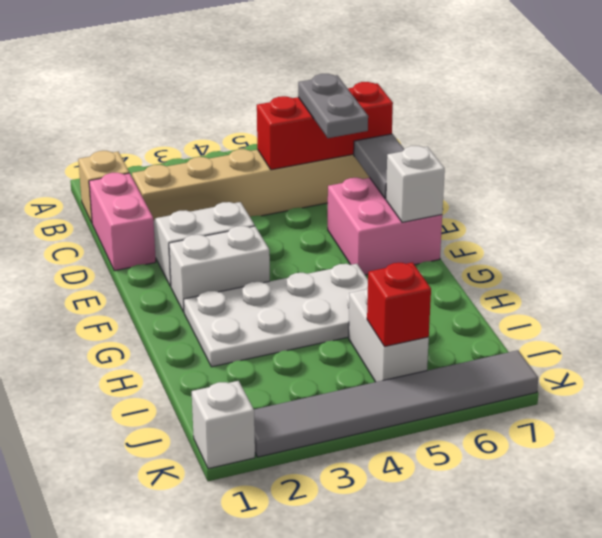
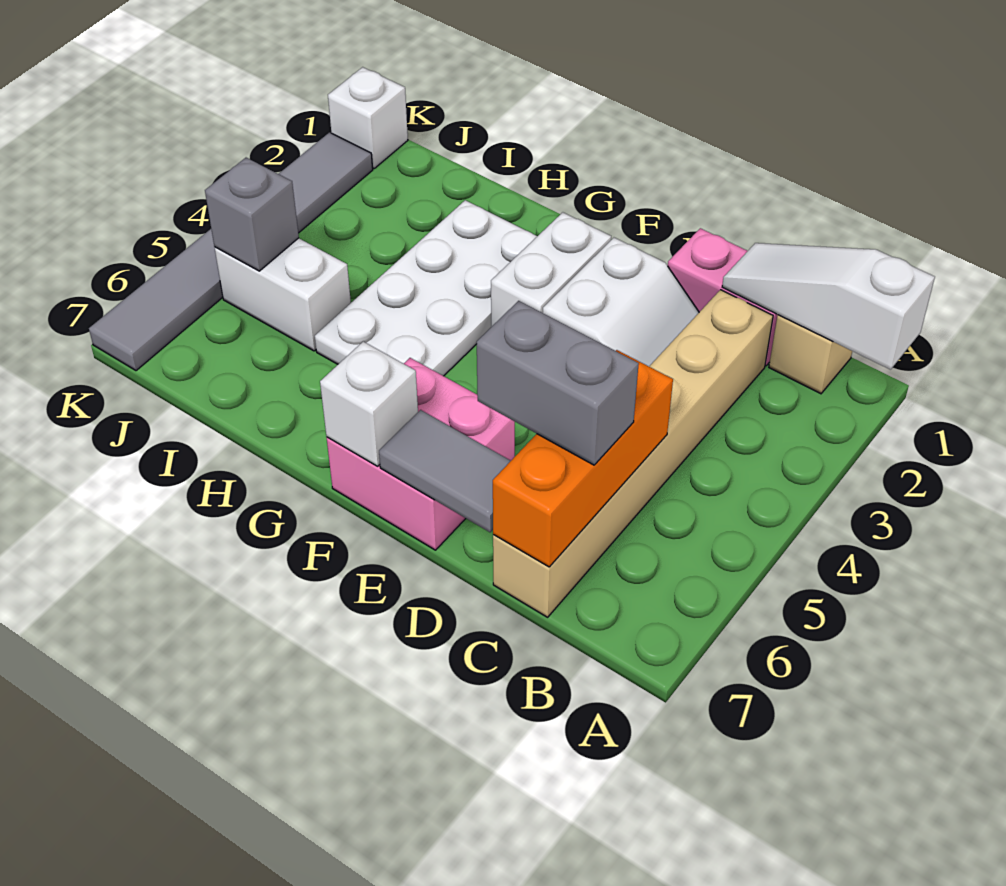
none -> white 1x3 slope [722,243,935,370]
red 1x3 brick [257,82,393,170] -> orange 1x3 brick [493,350,673,567]
grey 1x2 plate [298,74,368,138] -> grey 1x2 brick [477,301,639,465]
red 1x1 brick [367,262,431,347] -> grey 1x1 brick [205,158,299,271]

